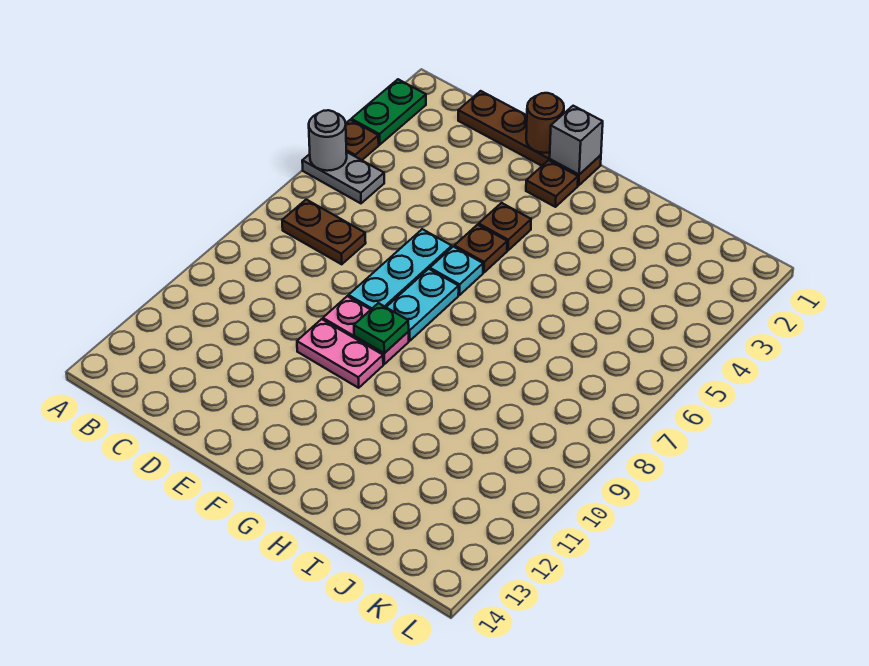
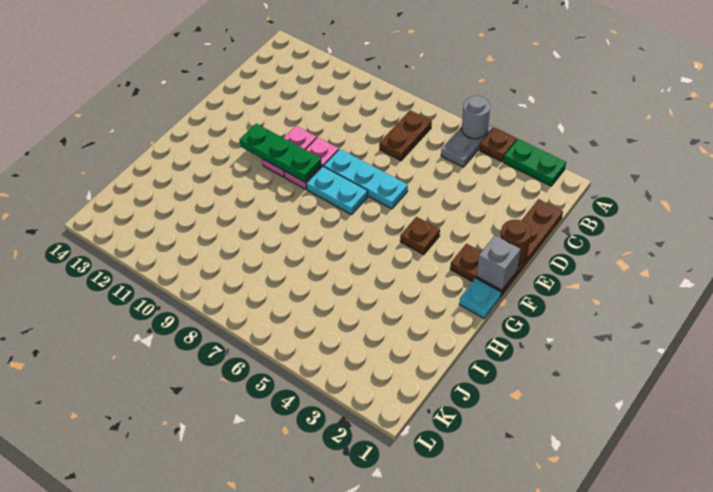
brown 1x1 plate [454,225,507,273] -> none
cyan 1x1 plate [430,247,483,295] -> cyan 1x1 plate moved to [459,278,501,319]
green 1x1 plate [354,303,409,353] -> green 1x3 plate [239,124,322,182]

